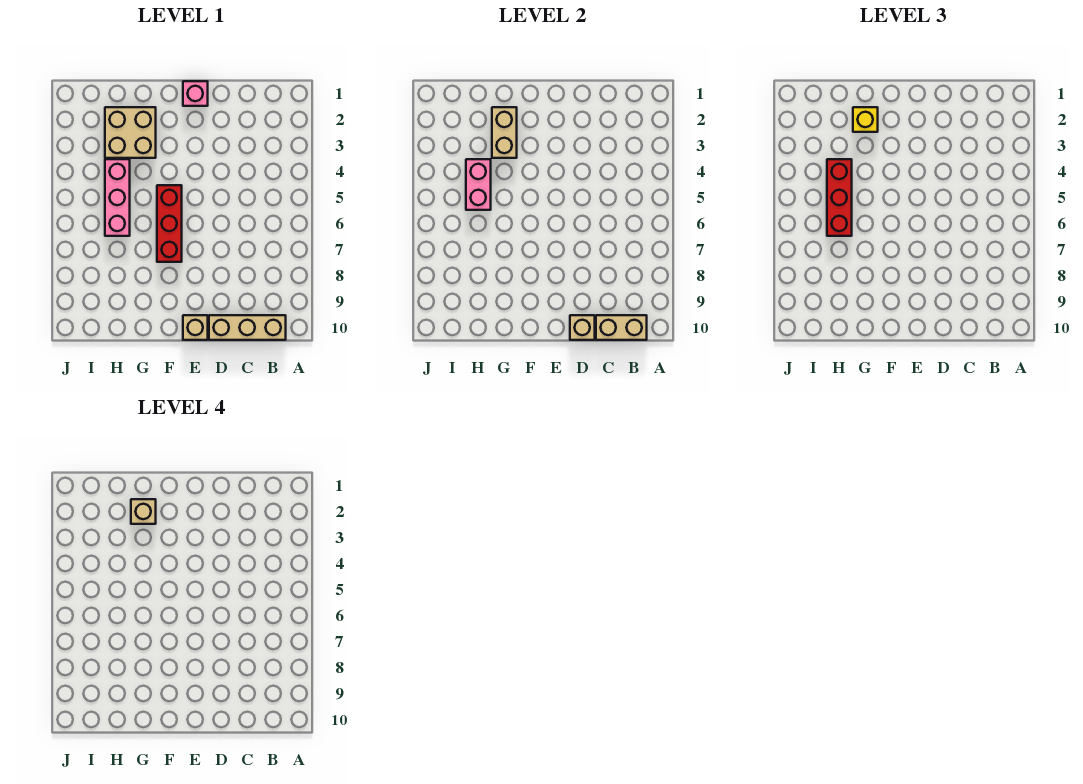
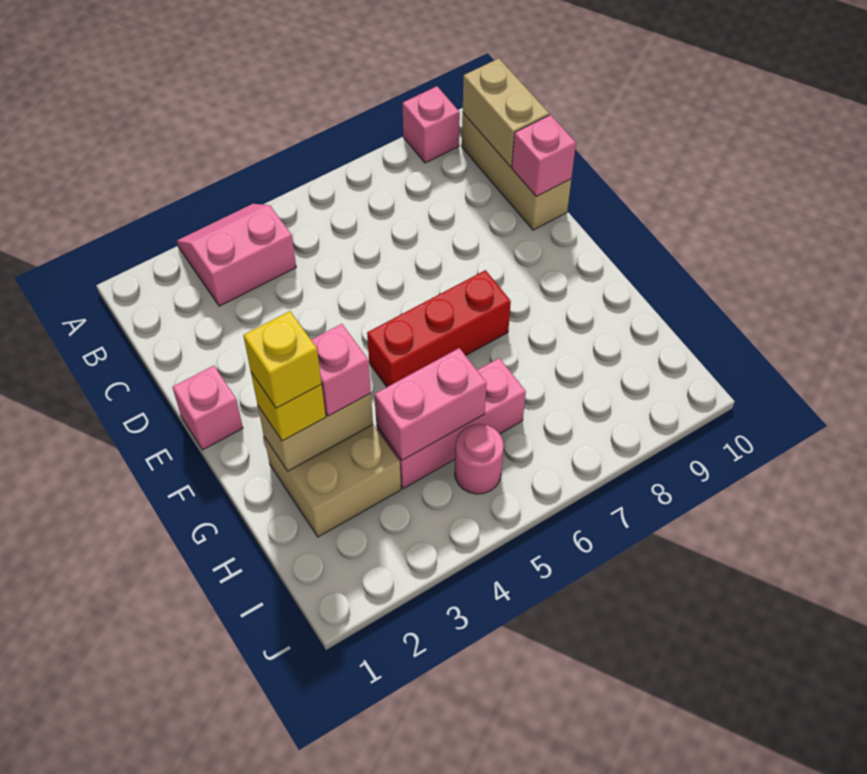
none -> pink 2x2 slope [177,204,296,306]
none -> pink 1x1 brick [402,86,460,163]
tan 1x1 brick [570,315,595,340] -> pink 1x1 brick [512,115,576,197]
tan 1x1 brick [183,315,208,340] -> none
tan 1x1 brick [131,499,156,524] -> yellow 1x1 brick [243,311,322,408]
none -> pink 1x1 brick [311,324,371,416]
red 1x3 brick [827,159,852,236] -> none
none -> pink 1x1 round brick [455,424,504,494]

